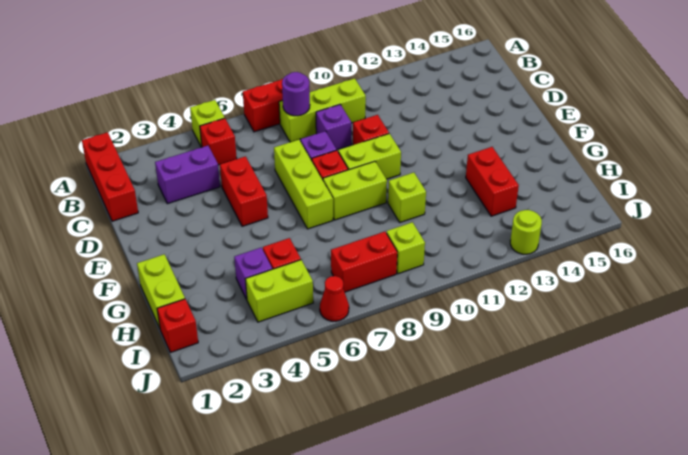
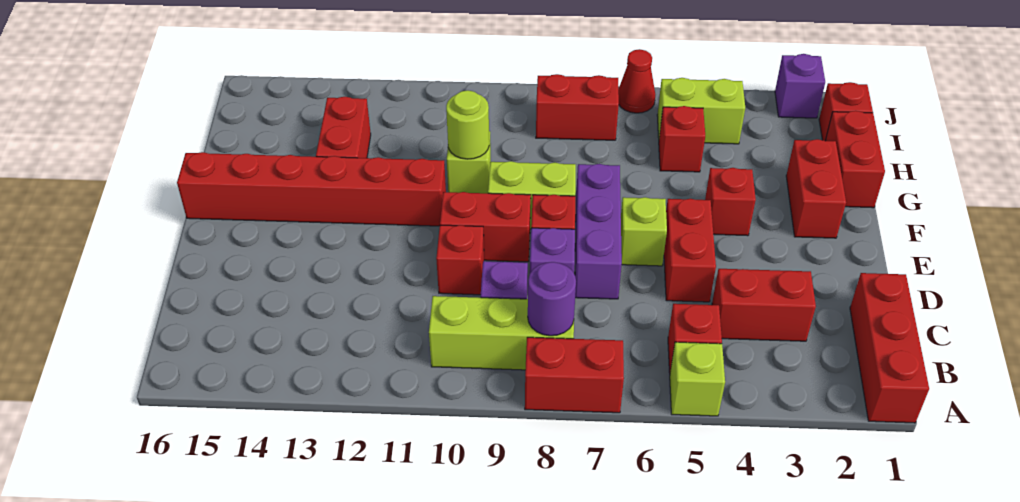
purple 1x2 brick [155,146,220,204] -> red 1x2 brick [712,269,816,341]
lime 1x3 brick [274,140,333,229] -> purple 1x3 brick [575,164,622,299]
lime 1x2 brick [338,134,401,179] -> red 1x2 brick [440,192,531,262]
none -> red 1x2 brick [786,139,846,238]
none -> red 1x1 brick [705,168,756,236]
none -> red 1x6 brick [177,152,446,226]
lime 1x2 brick [137,254,185,328] -> red 1x2 brick [826,111,885,208]
purple 1x1 brick [234,248,272,299] -> purple 1x1 brick moved to [775,54,825,118]
lime 1x1 brick [387,222,425,274] -> lime 1x1 brick moved to [621,197,667,266]
lime 1x1 round brick [510,210,542,254] -> lime 1x1 round brick moved to [446,90,489,159]

